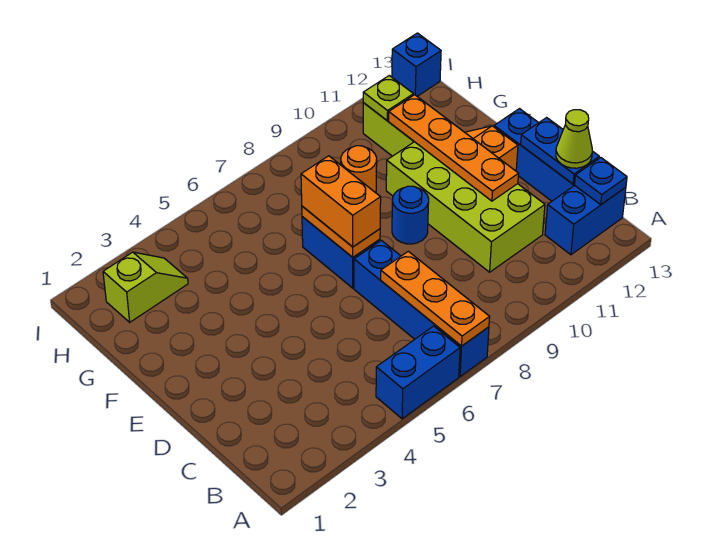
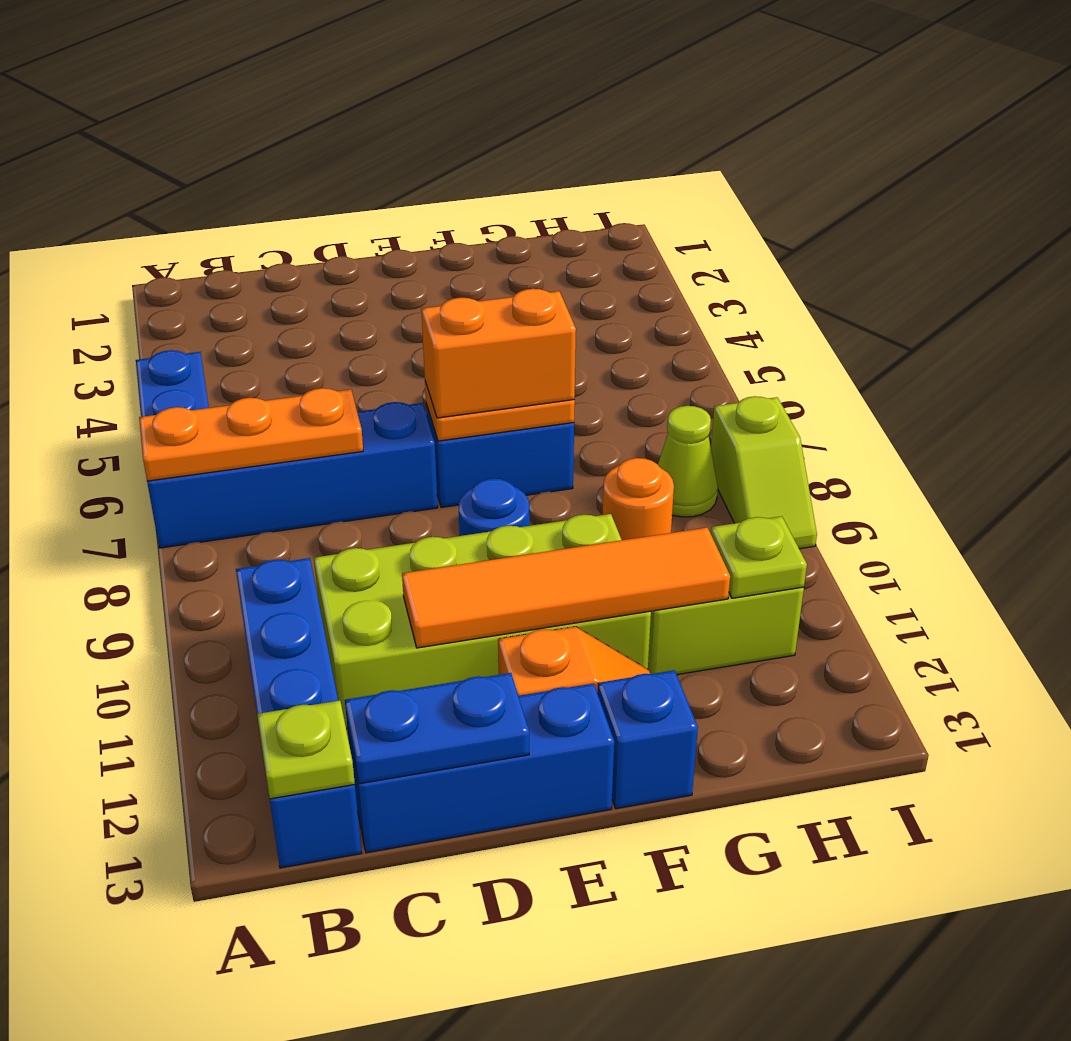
blue 1x2 brick [545,186,626,255] -> blue 1x4 brick [236,558,362,868]
blue 1x1 plate [574,158,627,204] -> lime 1x1 plate [257,701,355,799]
lime 1x1 cone [556,110,592,168] -> lime 1x1 cone moved to [658,406,718,517]
orange 1x4 plate [389,95,519,201] -> orange 1x4 tile [402,528,730,648]
lime 1x2 slope [103,252,188,322] -> lime 1x2 slope moved to [711,396,817,549]
blue 1x1 brick [392,33,441,96] -> blue 1x1 brick moved to [597,670,698,809]

